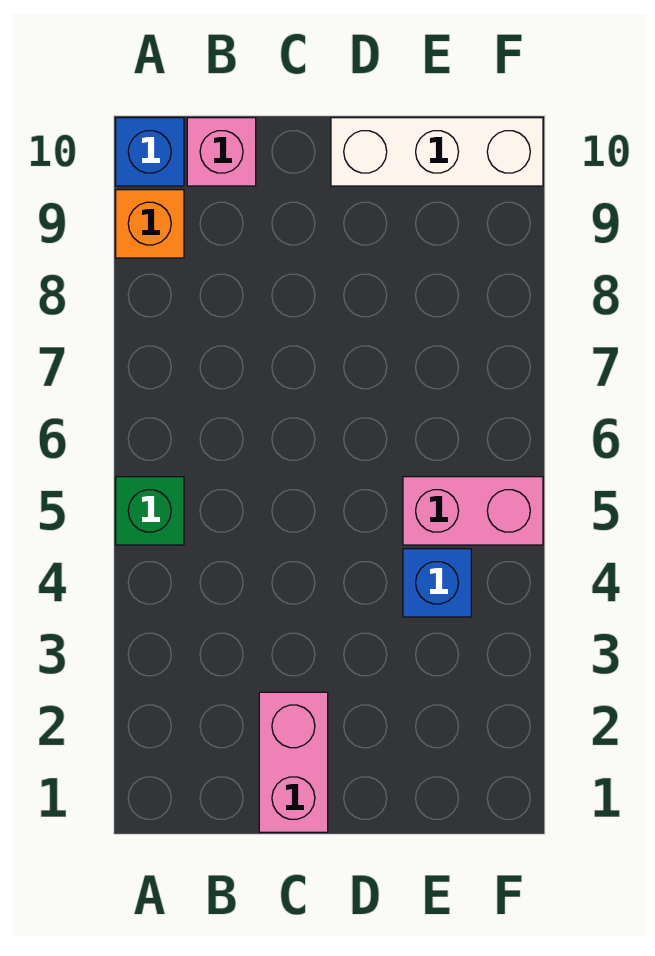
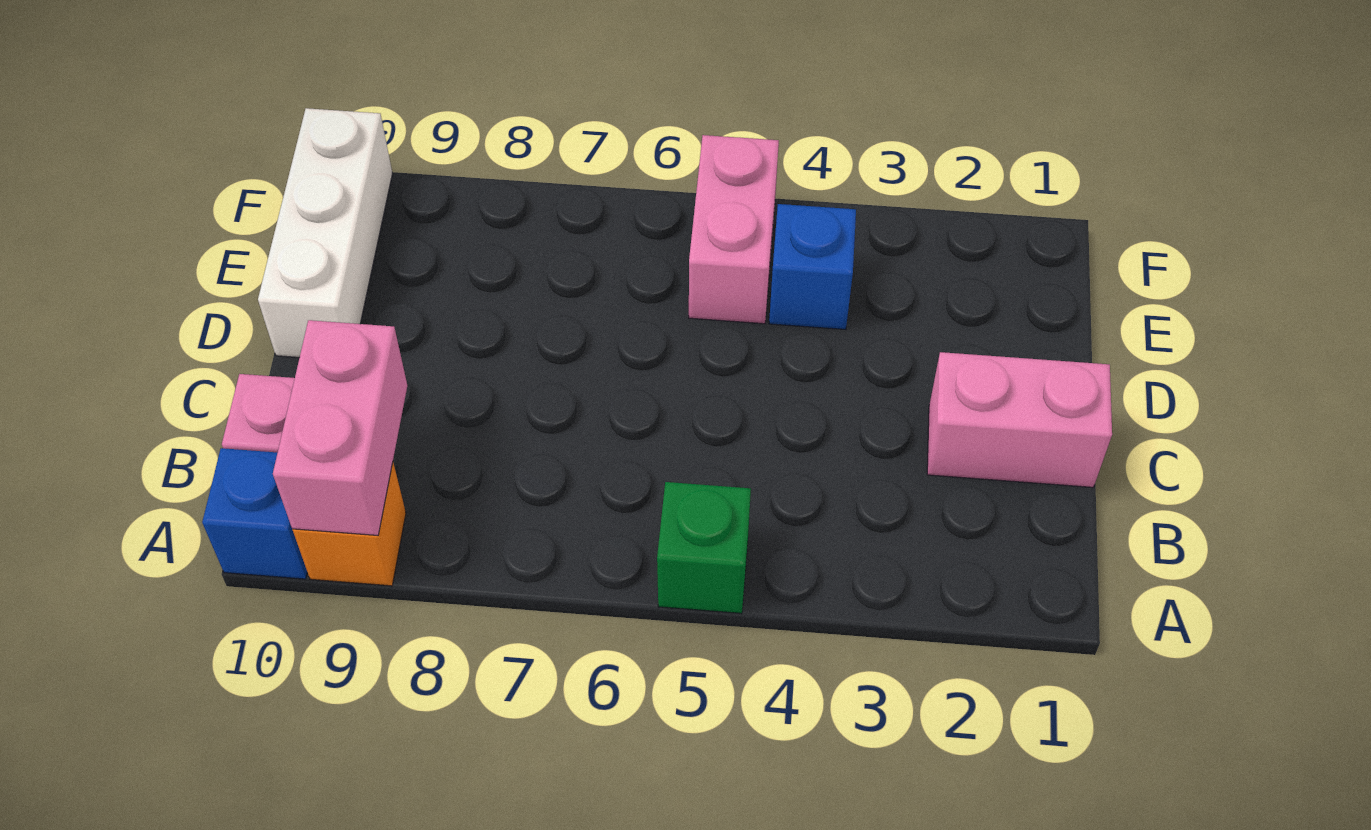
none -> pink 1x2 brick [273,320,407,535]

